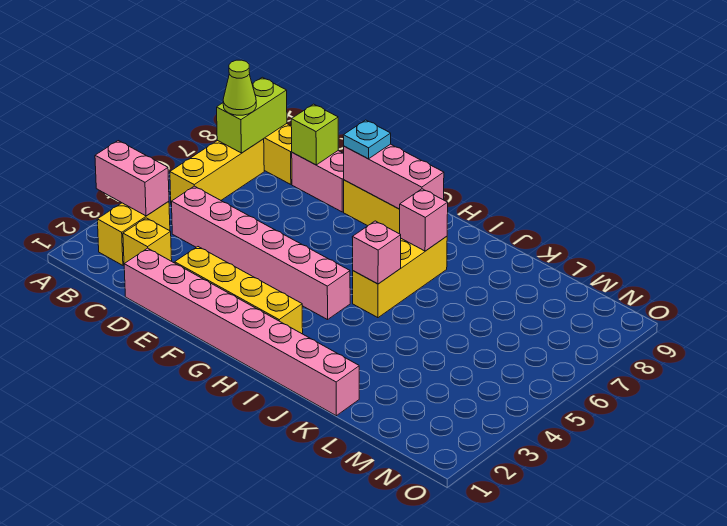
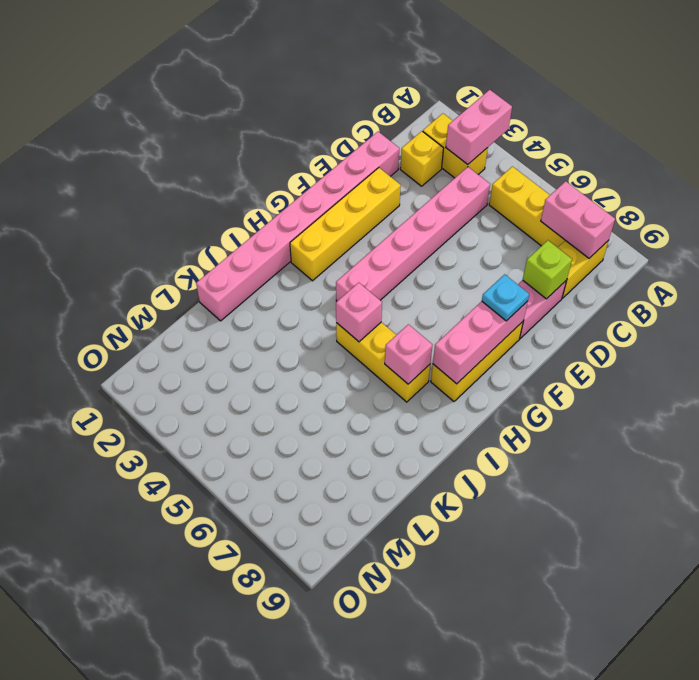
lime 1x2 brick [217,77,287,153] -> pink 1x2 brick [541,181,615,258]
lime 1x1 cone [223,60,256,115] -> none

